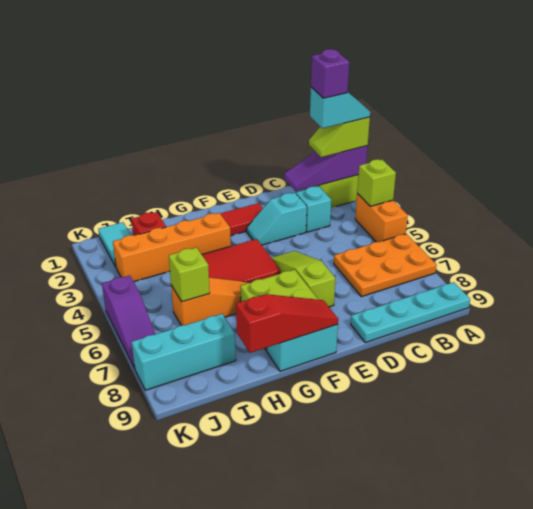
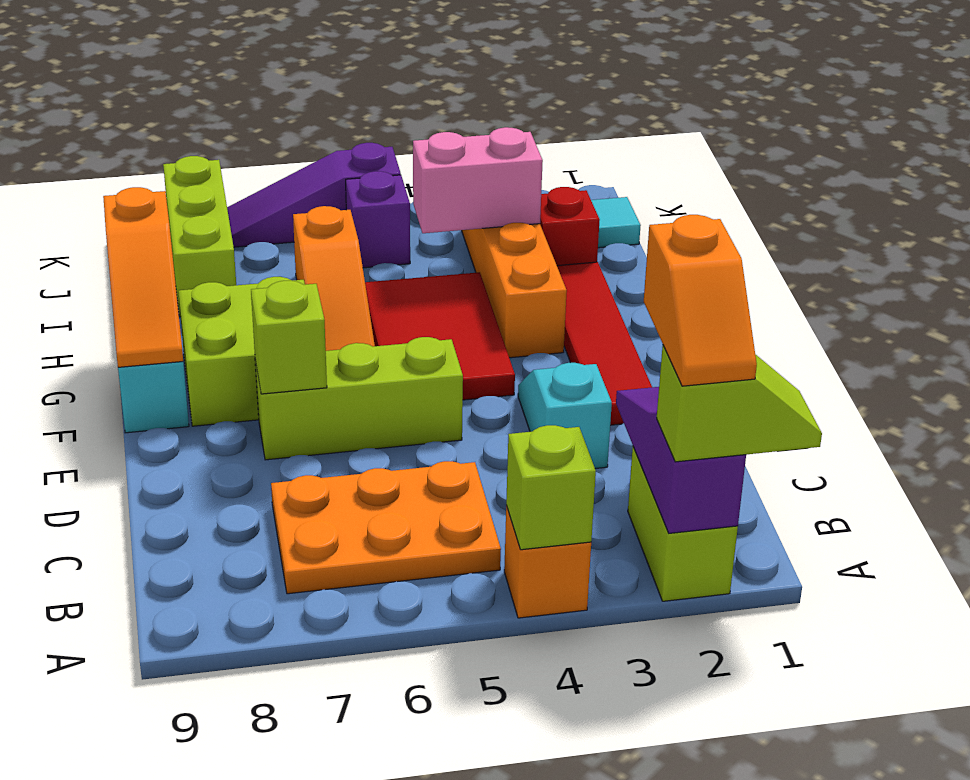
lime 1x2 slope [309,117,370,157] -> lime 1x2 slope turned to [657,345,822,462]
cyan 1x2 slope [310,87,370,128] -> orange 1x2 slope [644,215,757,386]
orange 1x2 brick [355,194,408,242] -> orange 1x1 brick [504,506,591,618]
orange 2x3 plate [334,234,436,297] -> orange 2x3 plate turned to [271,461,501,594]
cyan 1x4 plate [351,282,470,343] -> none
purple 1x1 brick [311,49,349,98] -> purple 1x1 brick moved to [346,171,410,268]
cyan 1x1 brick [296,186,331,232] -> none
lime 1x3 slope [272,251,335,307] -> lime 1x3 brick [255,337,463,460]
red 1x3 slope [236,294,338,353] -> orange 1x3 slope [103,187,183,367]
none -> pink 1x2 brick [413,127,543,233]
lime 1x1 brick [169,247,210,302] -> lime 1x1 brick moved to [251,281,327,394]
cyan 1x3 brick [132,314,236,390] -> lime 1x3 brick [163,156,236,317]

